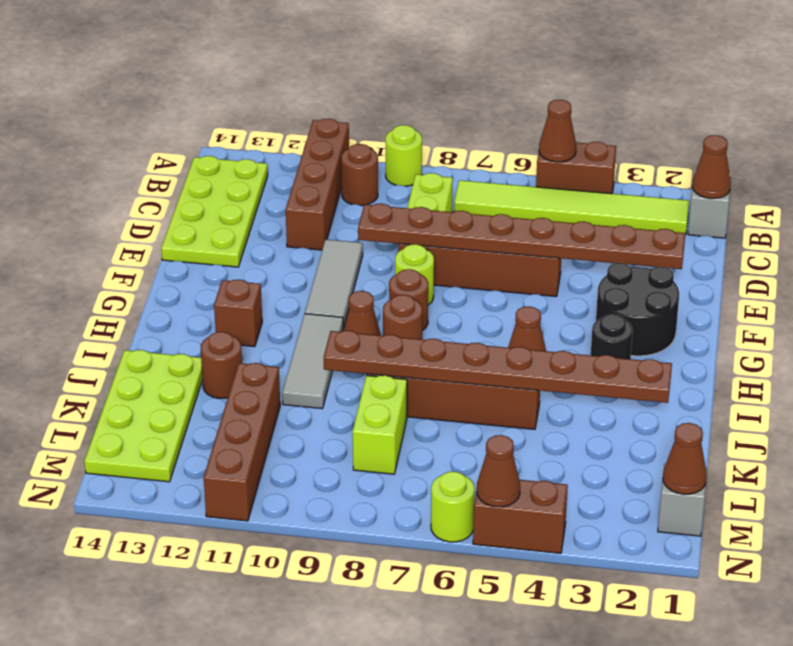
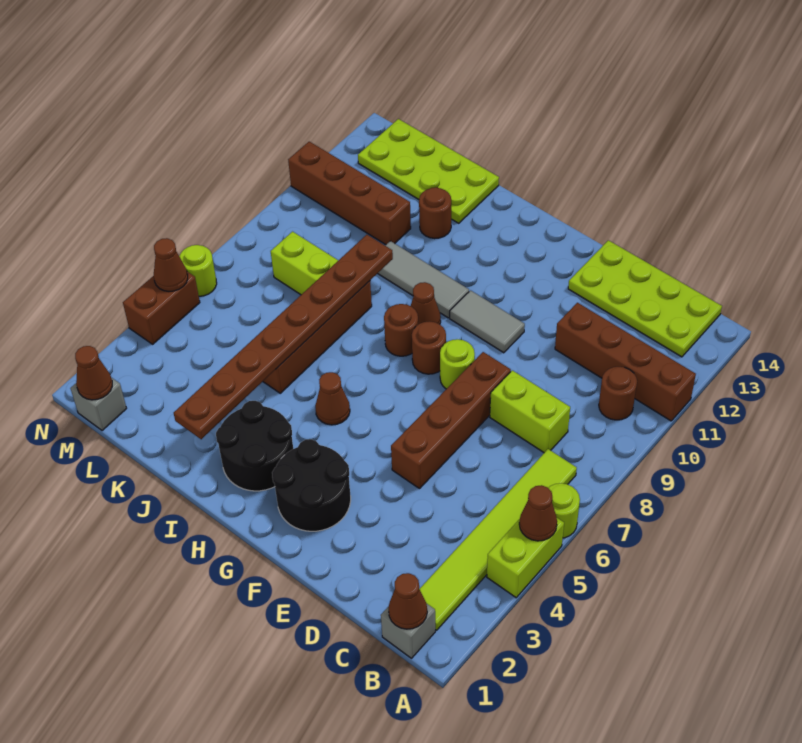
brown 1x2 brick [536,142,616,194] -> lime 1x2 brick [487,518,564,598]
lime 1x1 round brick [386,125,422,186] -> lime 1x1 round brick moved to [548,483,580,538]
brown 1x8 plate [358,203,685,269] -> none
grey 1x3 tile [305,239,363,328] -> grey 1x2 tile [450,290,525,353]
black 1x1 round brick [591,314,633,359] -> black 2x2 round brick [216,401,293,491]
brown 1x1 brick [214,280,262,347] -> none

